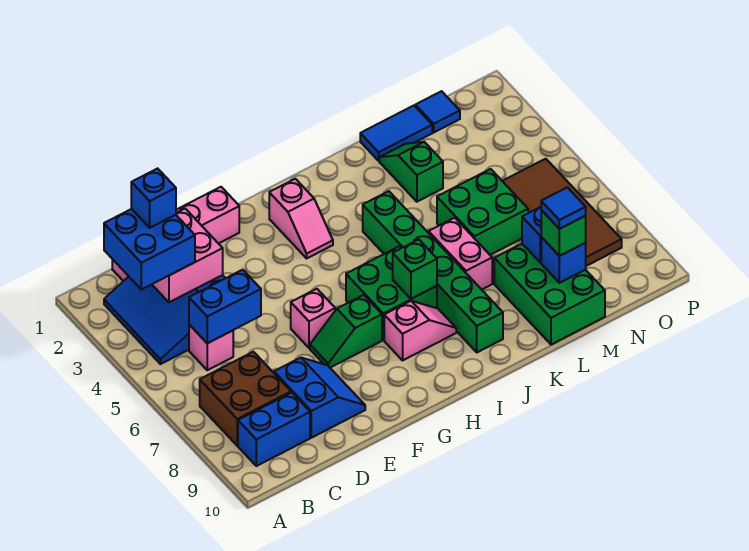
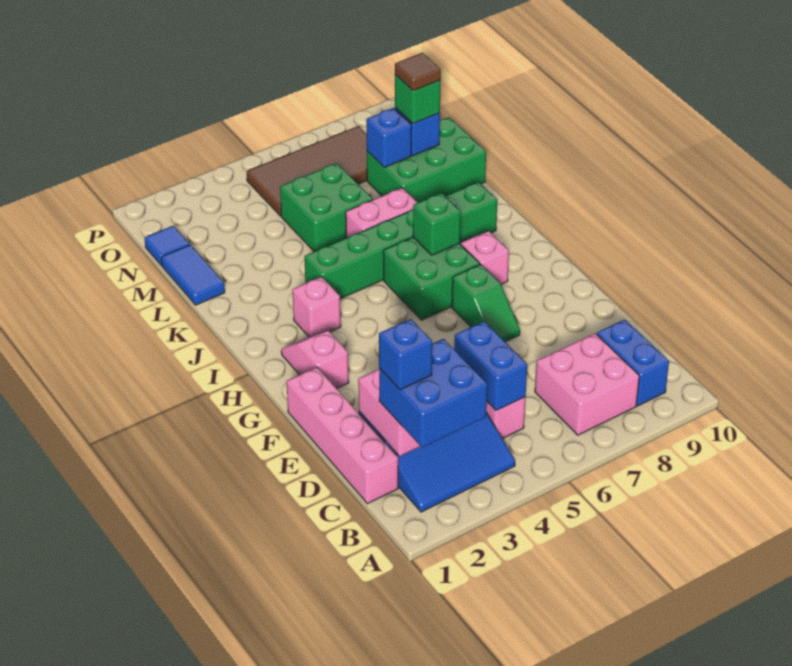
brown 2x2 brick [200,352,291,446] -> pink 2x2 brick [535,333,639,435]
blue 2x2 slope [274,358,365,438] -> none
pink 1x1 brick [291,289,335,348] -> pink 1x1 brick moved to [292,277,341,337]
pink 1x2 slope [269,179,333,258] -> pink 1x2 slope turned to [281,331,349,389]
green 1x2 slope [379,142,443,202] -> none
blue 1x1 tile [541,187,586,229] -> brown 1x1 tile [395,53,441,91]

